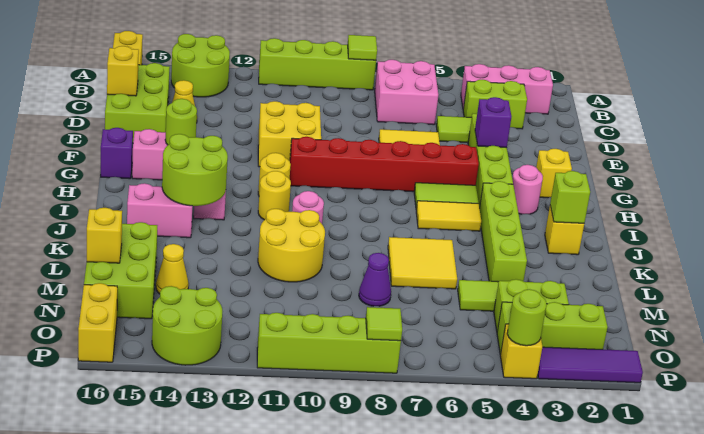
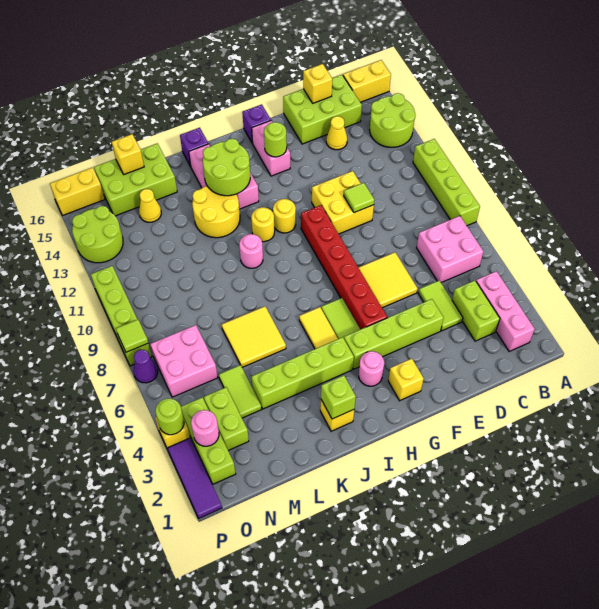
lime 1x1 tile [348,35,377,60] -> lime 1x1 tile moved to [344,183,374,213]
purple 1x1 brick [475,97,511,148] -> purple 1x1 brick moved to [180,128,208,167]
yellow 2x2 round brick [258,209,325,282] -> yellow 2x2 round brick moved to [192,186,240,238]
purple 1x1 cone [359,253,391,306] -> purple 1x1 cone moved to [133,350,158,383]
none -> pink 2x2 brick [150,325,218,397]
none -> pink 1x1 round brick [191,410,219,446]

